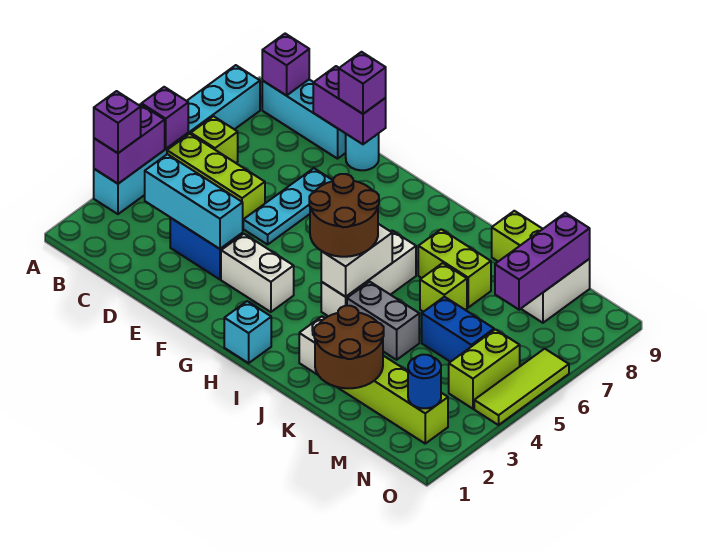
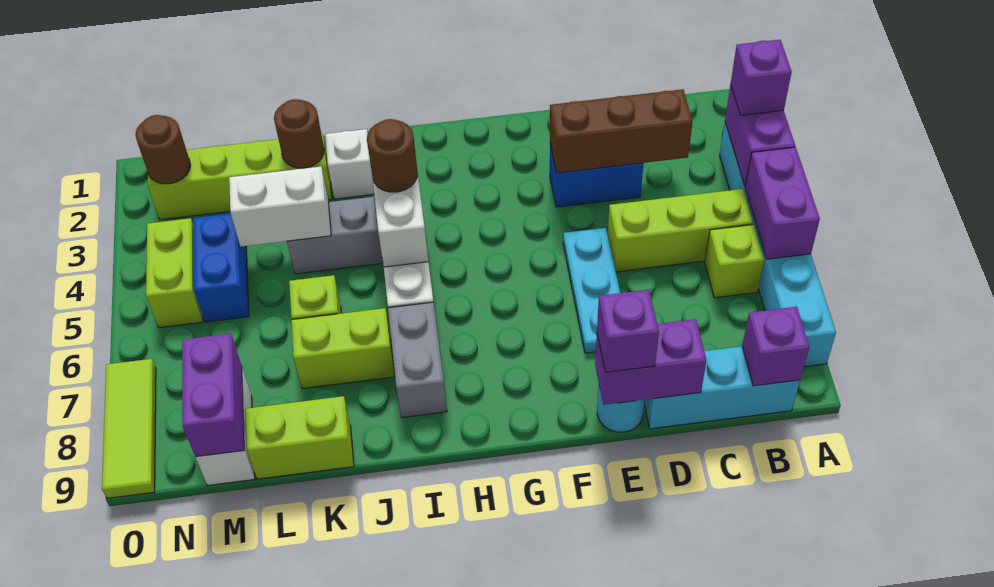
purple 1x1 brick [141,87,188,149] -> purple 1x2 brick [745,147,820,259]
cyan 1x3 brick [145,154,243,249] -> brown 1x3 brick [550,89,693,173]
white 1x2 brick [221,234,294,312] -> white 1x2 brick moved to [229,166,331,247]
cyan 1x1 brick [224,301,271,363] -> none
brown 2x2 round brick [309,174,379,257] -> brown 1x1 round brick [367,119,418,192]
none -> grey 1x2 brick [388,302,447,418]
brown 2x2 round brick [314,306,384,388] -> brown 1x1 round brick [274,99,324,168]
blue 1x2 brick [422,297,494,362] -> blue 1x2 brick turned to [193,214,249,322]
purple 1x3 brick [495,213,590,310] -> purple 1x2 brick [182,334,244,457]
blue 1x1 round brick [408,355,441,408] -> brown 1x1 round brick [135,115,190,184]
lime 1x3 tile [474,349,569,425] -> lime 1x3 tile moved to [102,359,156,498]

